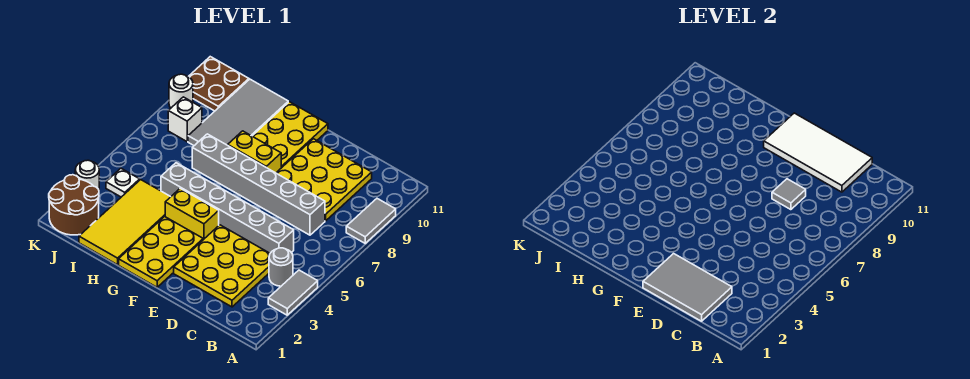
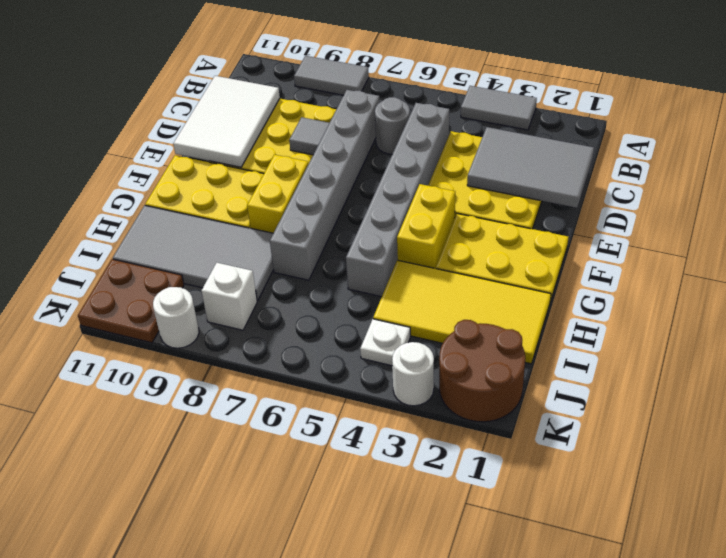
grey 1x1 round brick [269,248,293,286] -> grey 1x1 round brick moved to [375,97,410,154]
grey 2x3 tile [643,254,732,321] -> grey 2x3 tile turned to [467,127,594,208]
white 2x4 tile [764,113,872,192] -> white 2x3 tile [173,76,280,167]

